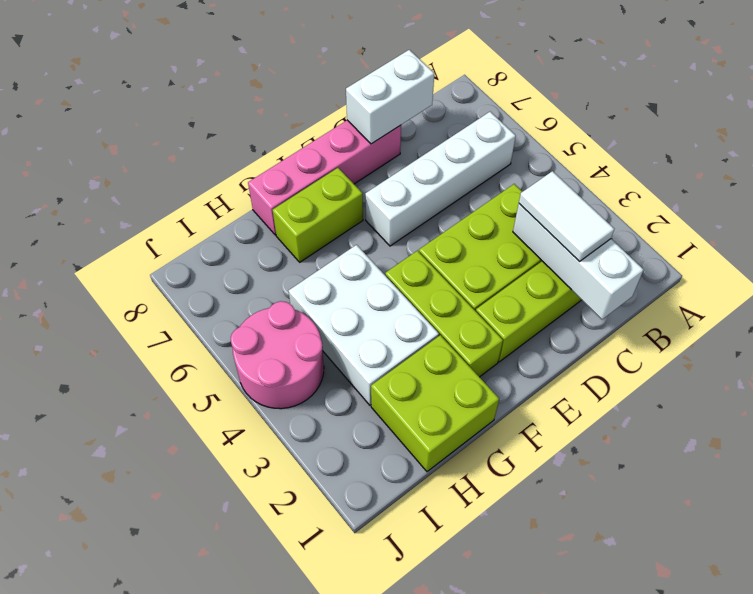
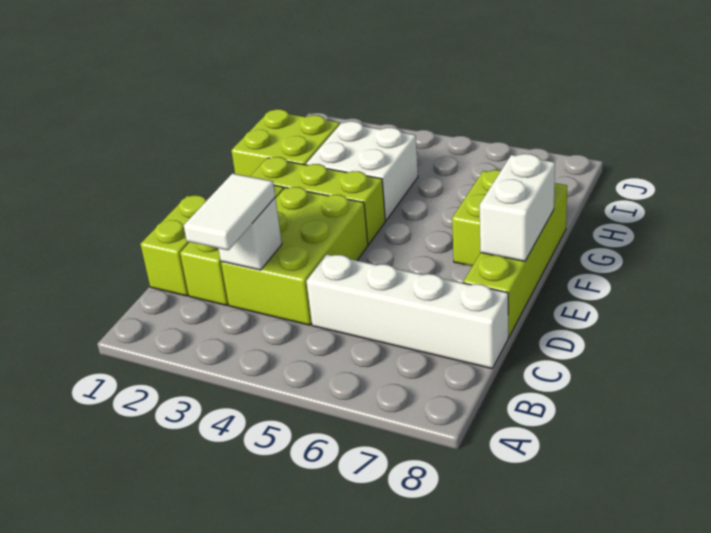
white 1x4 brick [365,112,516,246] -> white 1x4 brick turned to [306,254,508,369]
none -> lime 1x2 brick [140,195,207,296]
white 1x3 brick [513,204,644,319] -> white 1x1 brick [218,198,282,270]
white 1x2 tile [519,171,614,262] -> white 1x2 tile turned to [184,173,275,250]
white 1x2 brick [346,50,434,144] -> white 1x2 brick moved to [480,154,555,261]
pink 1x4 brick [248,120,401,235] -> lime 1x4 brick [463,183,567,337]
white 2x3 brick [289,245,439,405] -> white 2x2 brick [306,121,418,221]
pink 2x2 round brick [231,301,324,409] -> none

